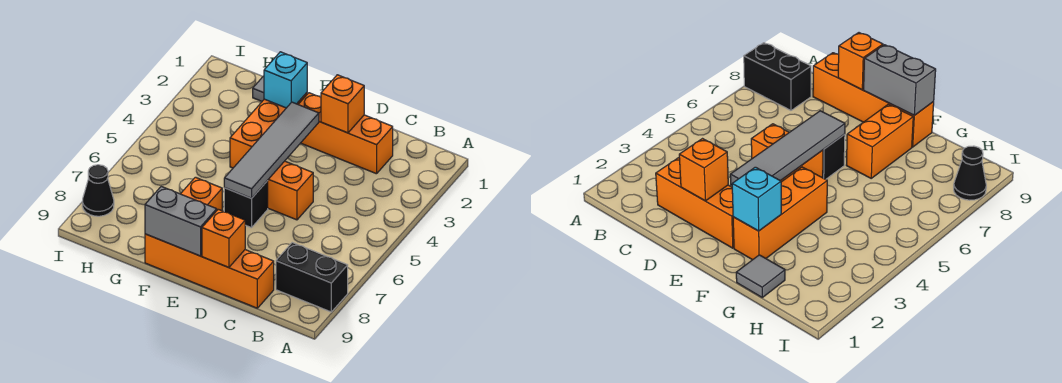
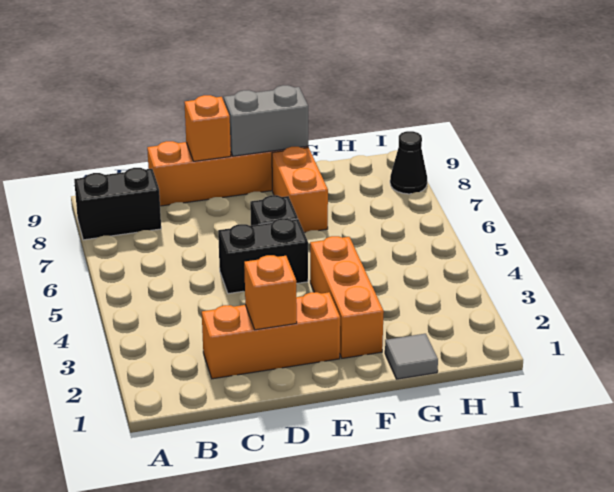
orange 1x2 brick [267,161,313,220] -> black 1x2 brick [218,218,308,294]
grey 1x4 tile [224,102,319,198] -> none
cyan 1x1 brick [264,52,307,108] -> none

